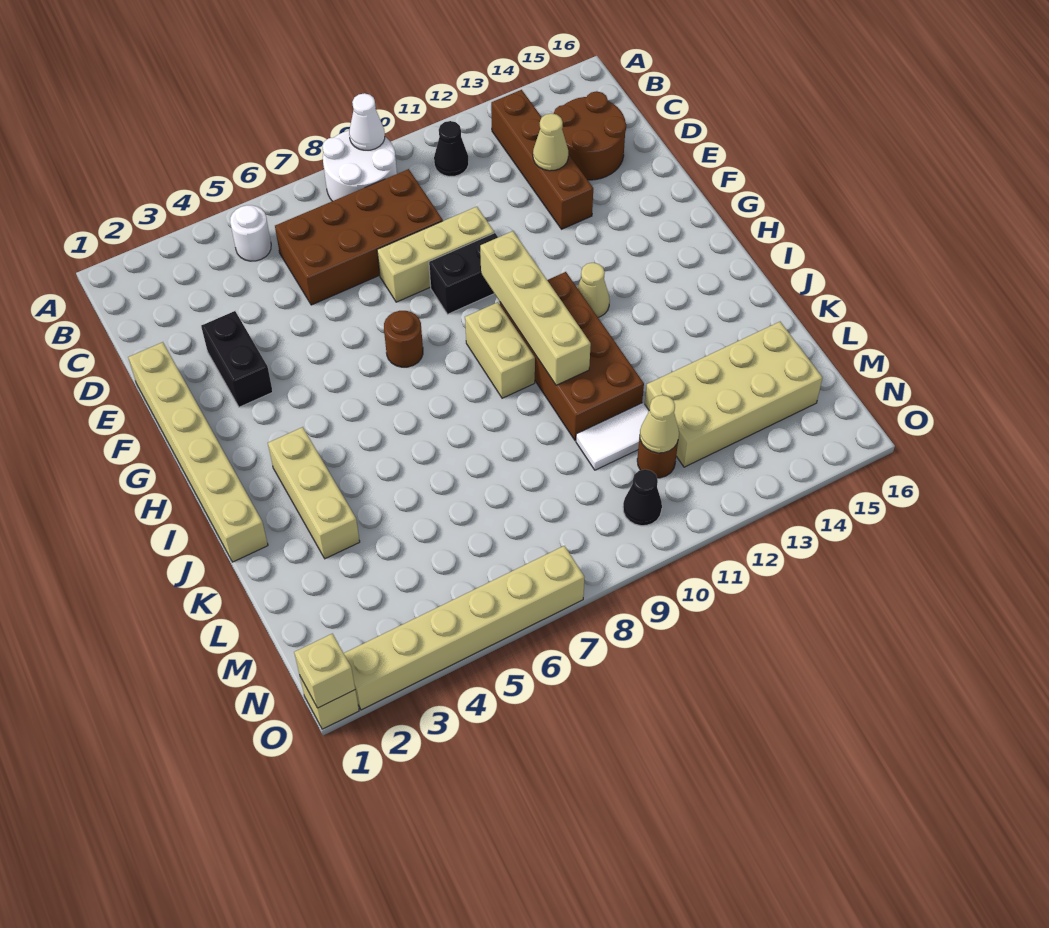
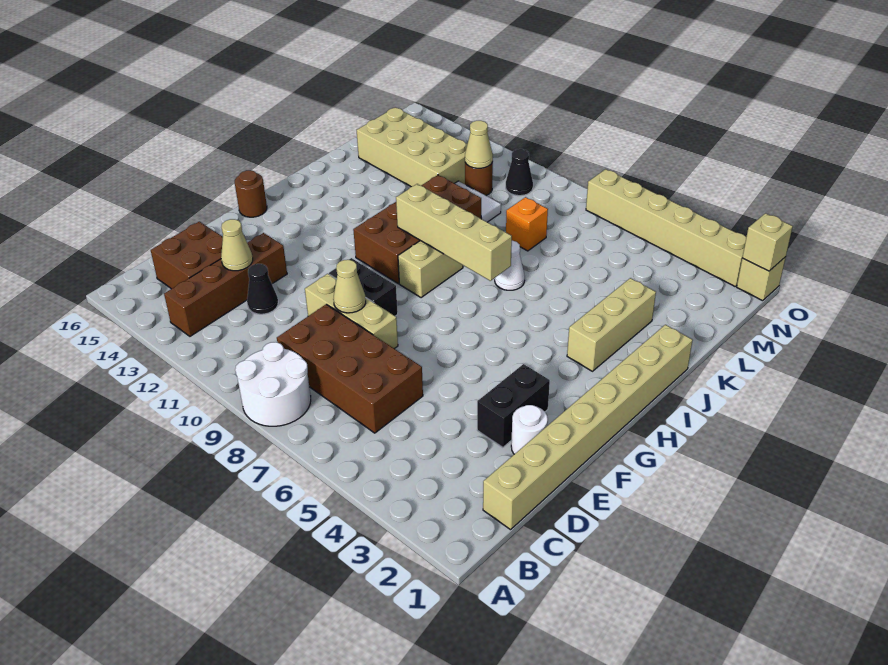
white 1x1 cone [349,93,385,150] -> white 1x1 cone moved to [495,241,525,290]
white 1x1 round brick [230,205,271,261] -> white 1x1 round brick moved to [511,405,548,454]
black 1x1 cone [434,121,469,177] -> black 1x1 cone moved to [247,264,278,314]
brown 2x2 round brick [554,91,626,180] -> brown 2x2 brick [151,222,223,289]
tan 1x6 brick [128,342,268,562] -> tan 1x8 brick [483,325,693,530]
brown 1x1 round brick [384,311,423,367] -> brown 1x1 round brick moved to [235,170,267,217]
tan 1x4 brick [480,231,591,385] -> tan 1x4 brick turned to [396,184,512,281]
tan 1x1 cone [577,263,610,317] -> tan 1x1 cone moved to [333,260,366,313]
none -> orange 1x1 brick [506,197,548,251]

